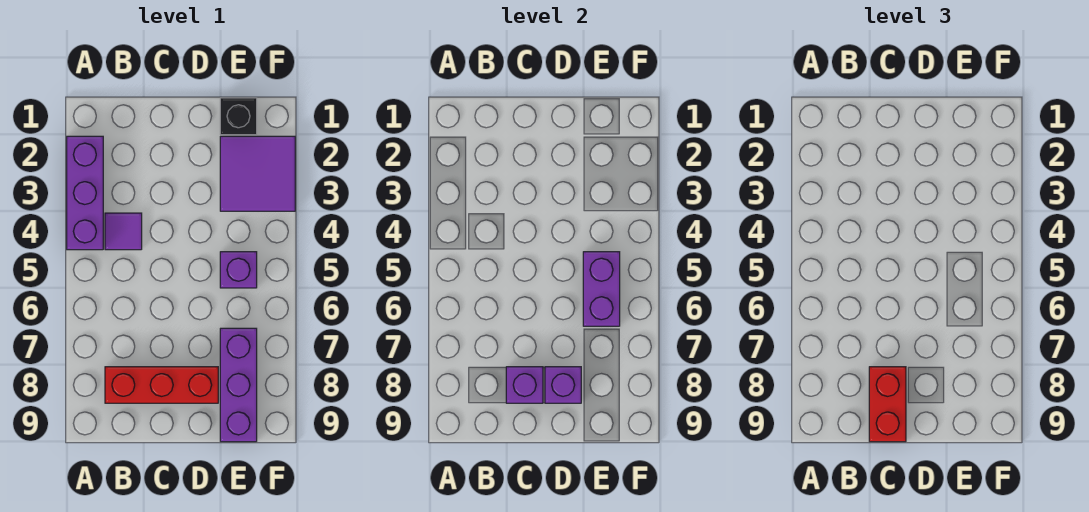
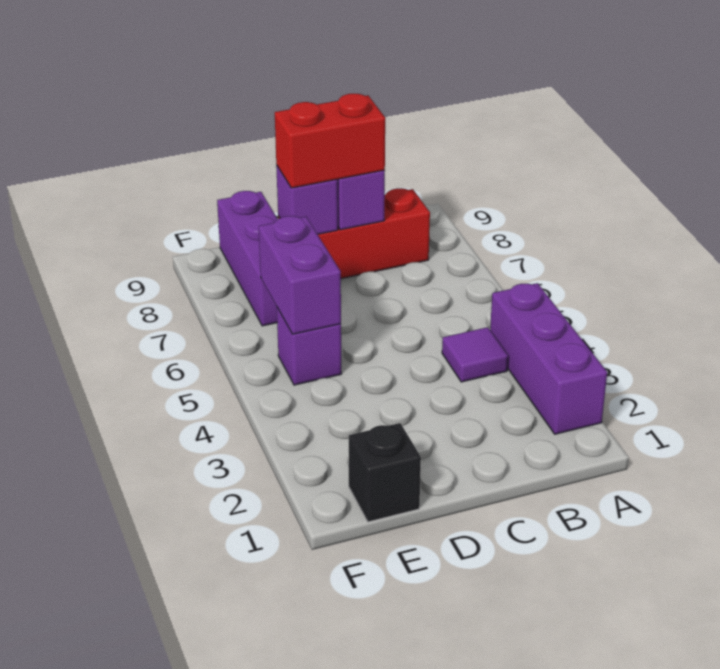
red 1x2 brick [869,367,906,442] -> red 1x2 brick turned to [275,94,385,188]
purple 2x2 tile [220,136,295,211] -> none

